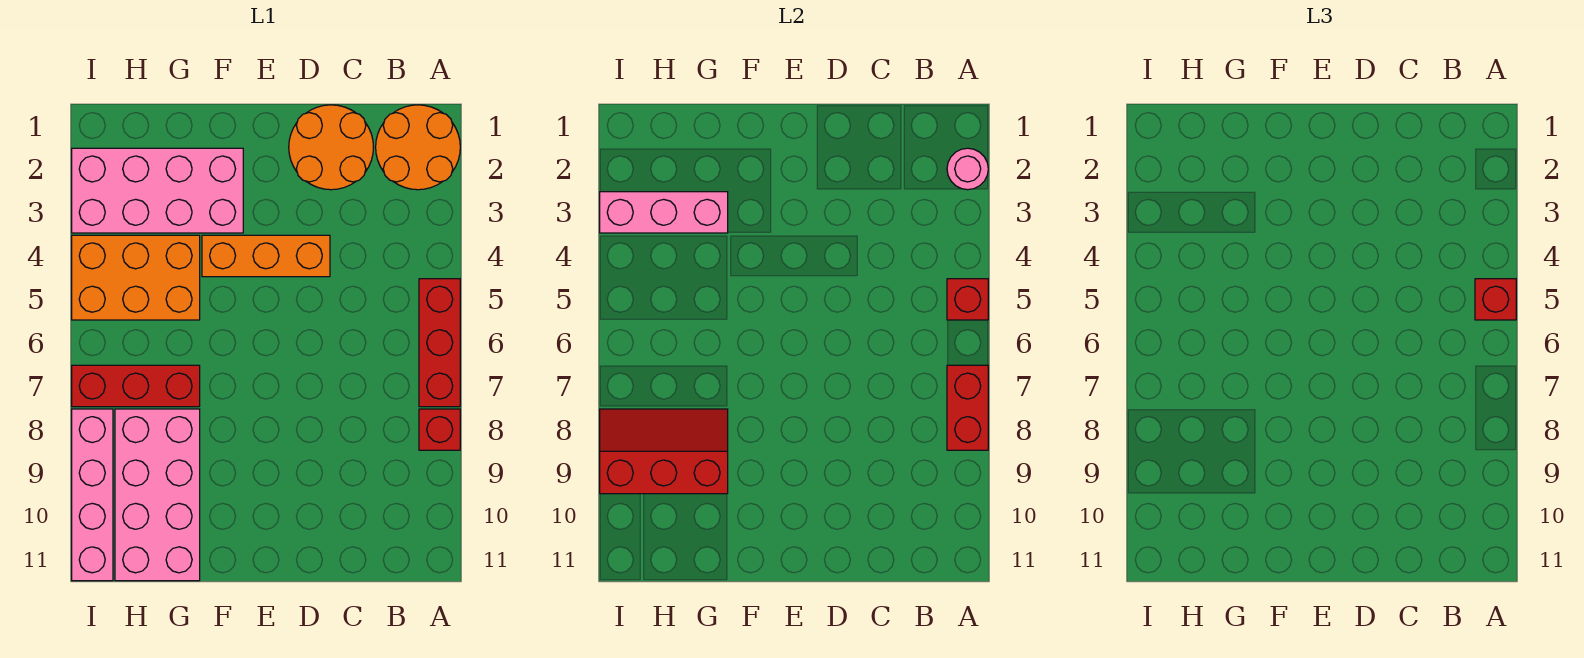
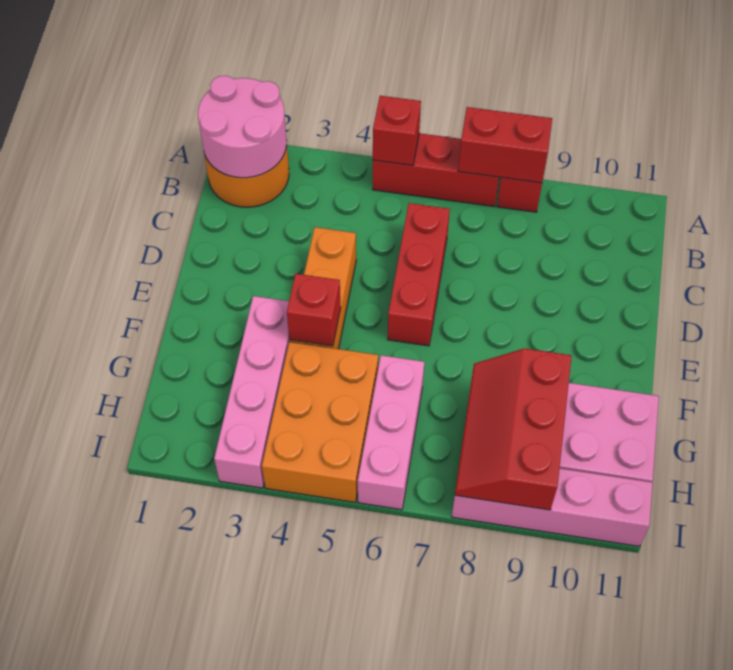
pink 1x1 round brick [947,148,988,190] -> pink 2x2 round brick [198,76,287,178]
red 1x1 brick [1475,279,1516,320] -> red 1x1 brick moved to [287,274,341,346]
orange 2x2 round brick [289,105,374,190] -> none
pink 2x4 brick [72,148,243,233] -> pink 1x4 brick [214,296,290,488]
pink 1x3 brick [600,192,728,233] -> pink 1x3 brick moved to [358,355,424,510]
red 1x3 brick [72,365,200,407] -> red 1x3 brick moved to [388,203,450,346]

